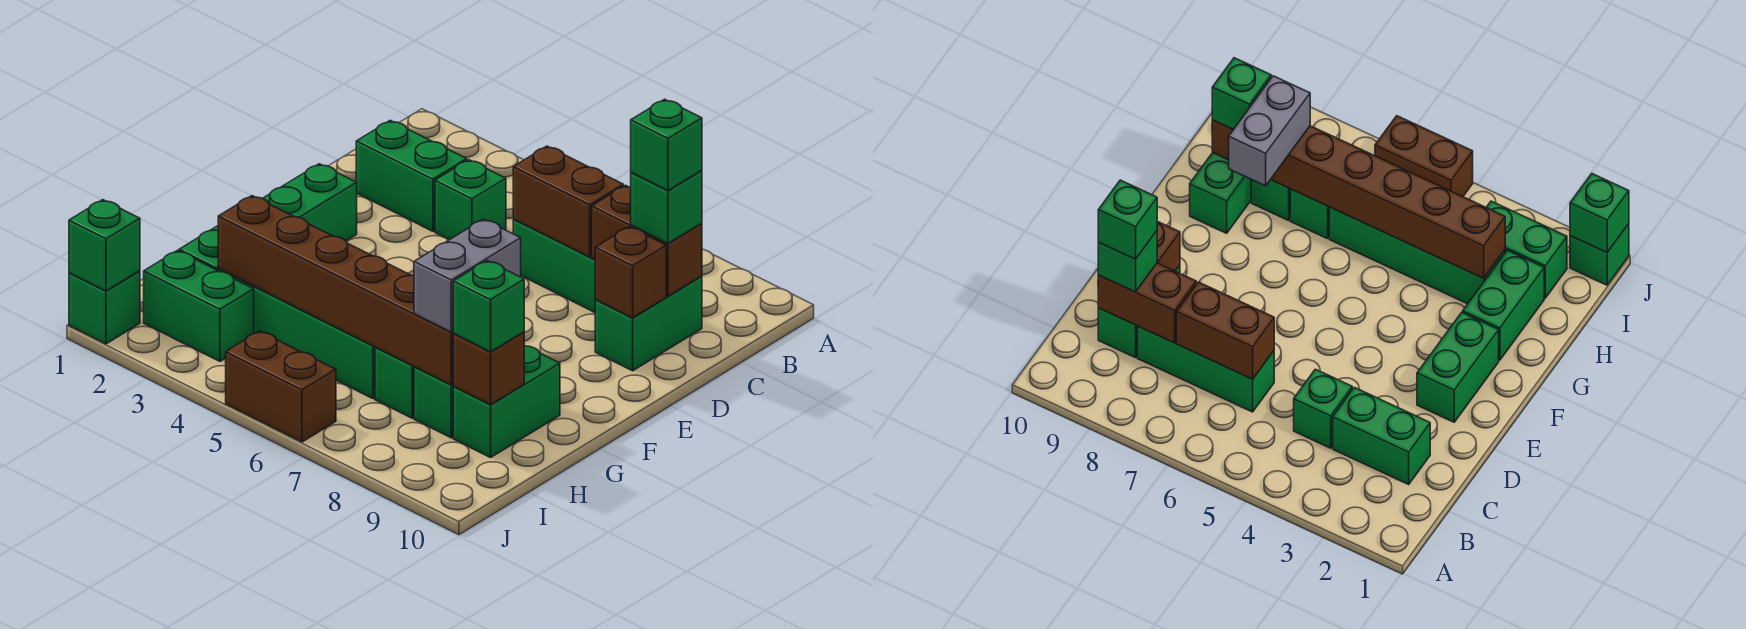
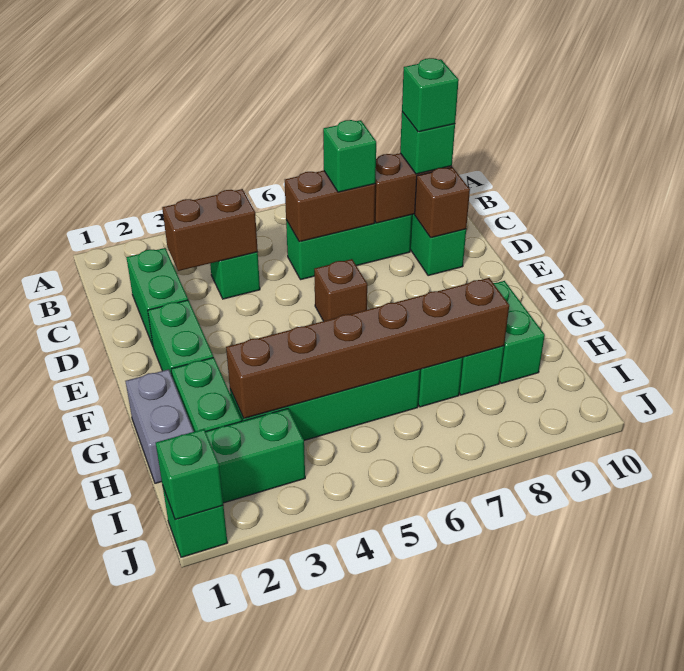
green 1x2 brick [356,120,467,231] -> green 1x2 brick turned to [126,248,188,345]
grey 1x2 brick [414,219,521,332] -> grey 1x2 brick moved to [125,369,194,483]
brown 1x1 brick [453,332,524,405] -> brown 1x1 brick moved to [314,259,367,321]
green 1x1 brick [453,261,524,352] -> green 1x1 brick moved to [323,120,376,192]
brown 1x2 brick [226,331,336,442] -> brown 1x2 brick moved to [162,189,258,271]

